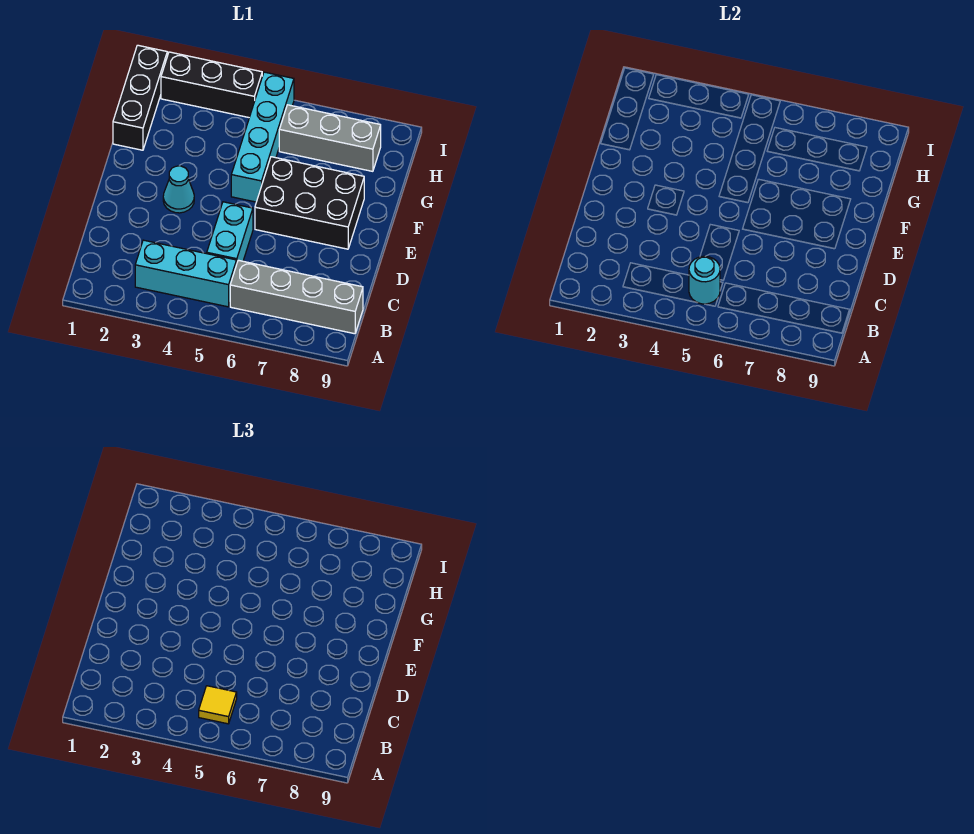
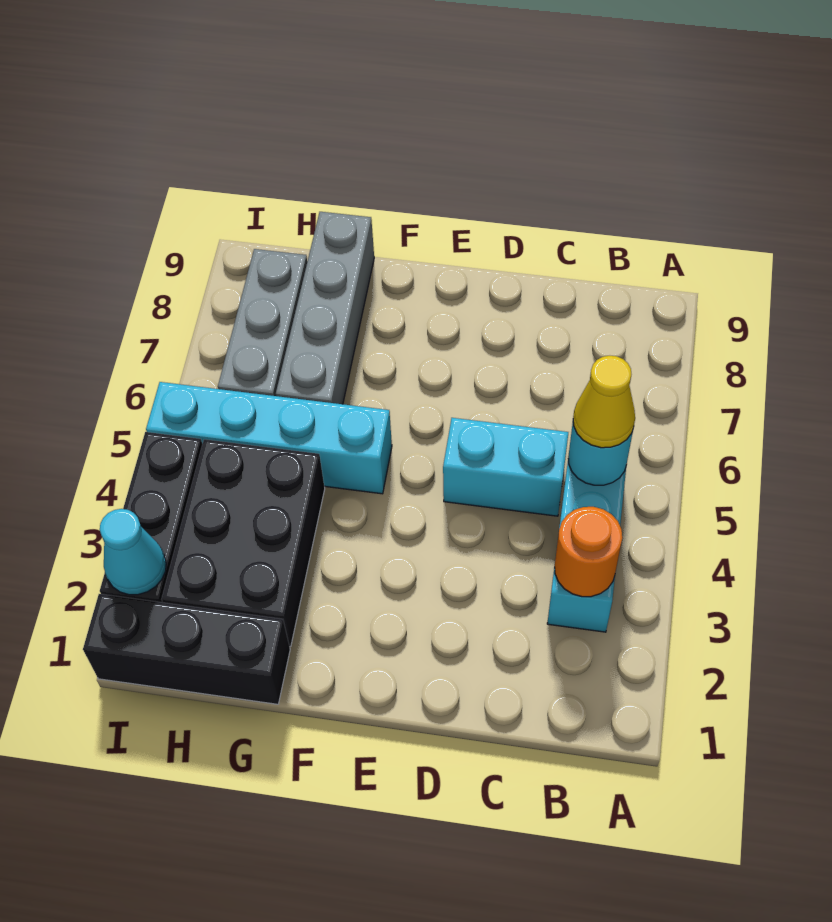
none -> orange 1x1 round brick [555,507,622,597]
yellow 1x1 tile [199,686,237,724] -> yellow 1x1 cone [573,356,635,448]
grey 1x4 brick [230,260,363,334] -> grey 1x4 brick moved to [276,212,374,404]
cyan 1x1 cone [163,166,194,213] -> cyan 1x1 cone moved to [100,509,166,595]
black 2x3 brick [255,157,364,249] -> black 2x3 brick moved to [162,439,325,647]

